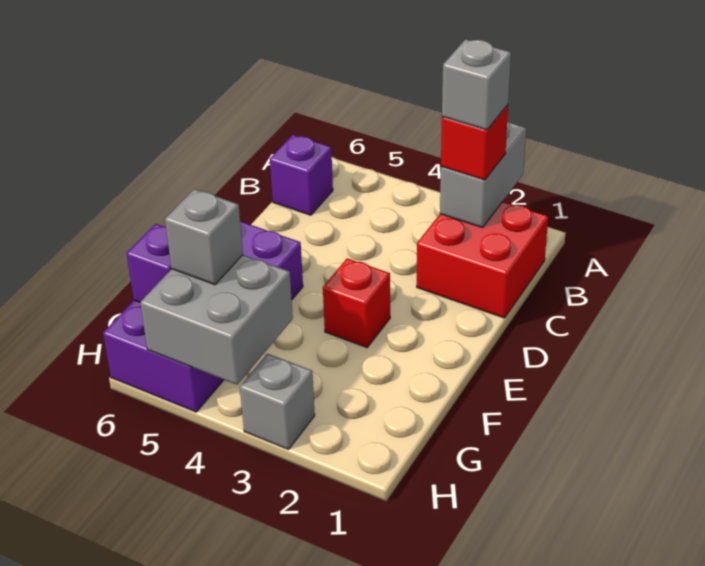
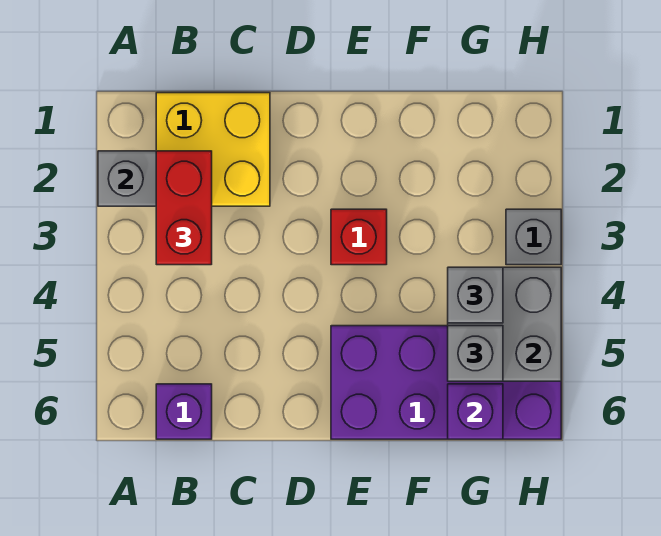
red 2x2 brick [417,202,548,318] -> yellow 2x2 brick [156,93,270,206]
red 1x1 brick [441,105,508,180] -> red 1x2 brick [156,151,212,265]
grey 1x1 brick [442,39,511,130] -> grey 1x1 brick moved to [448,267,503,323]

